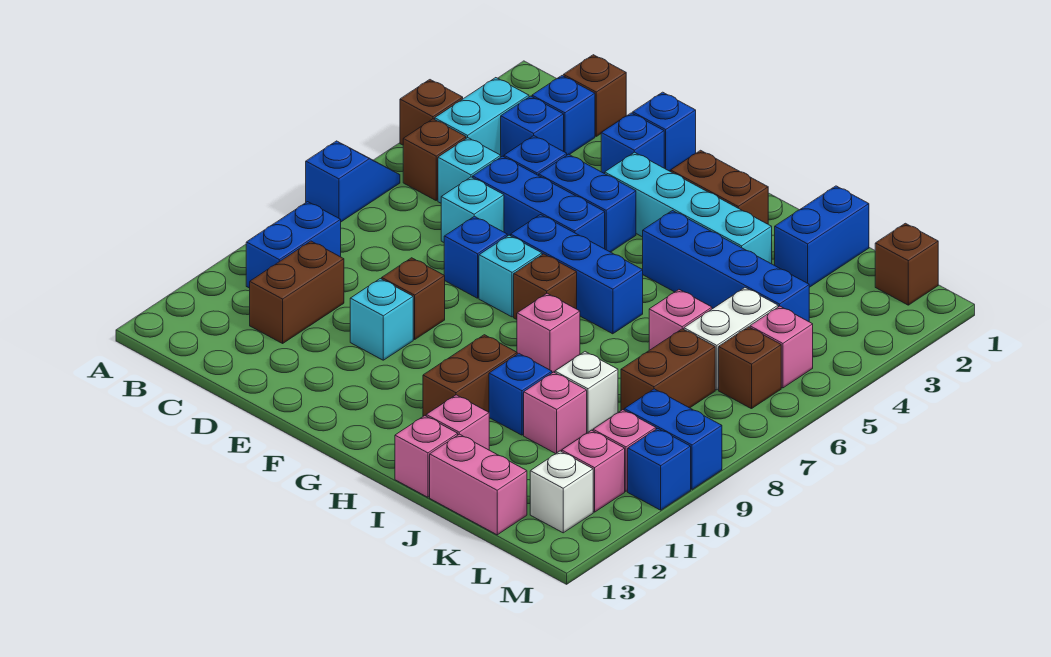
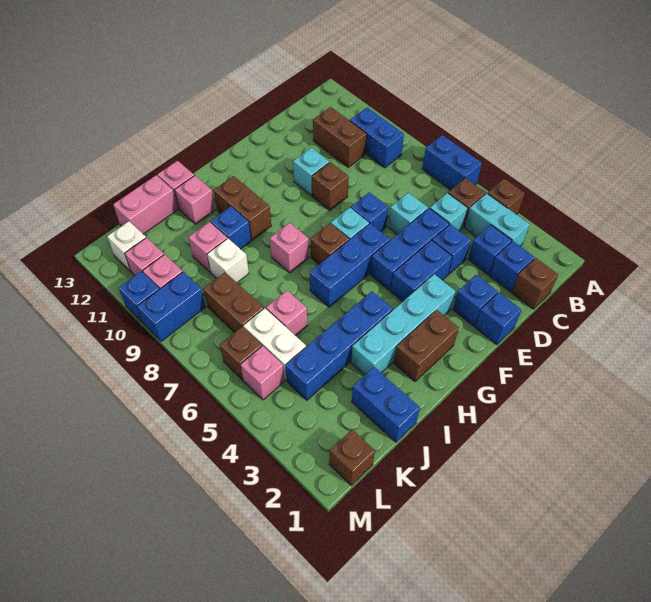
blue 1x2 slope [306,141,400,222] -> blue 1x2 brick [422,135,482,190]

